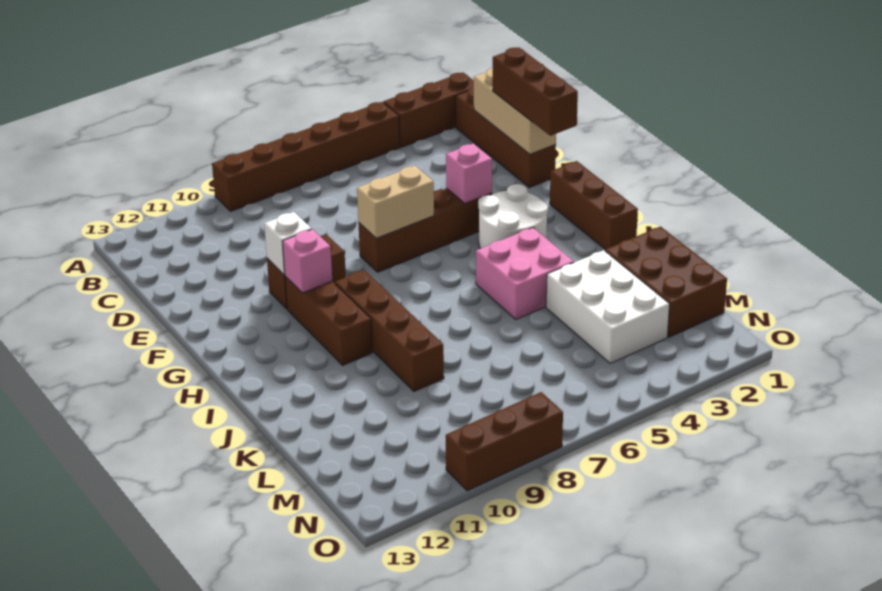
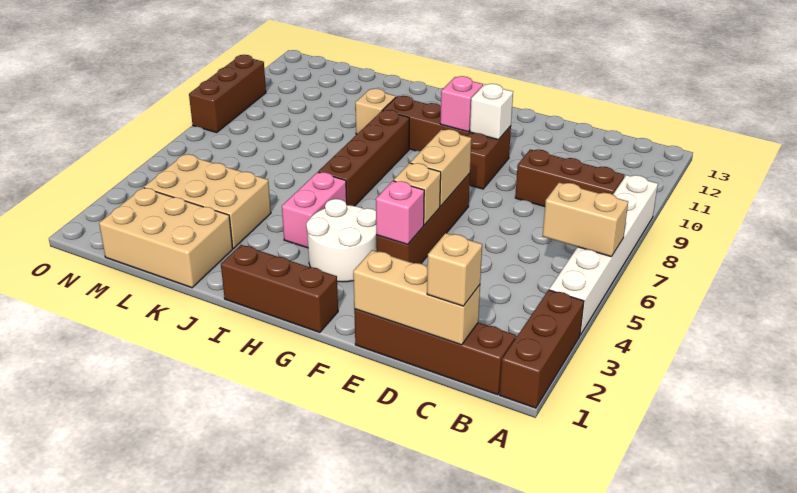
brown 1x6 brick [212,102,400,211] -> white 1x6 brick [549,175,658,335]
none -> tan 1x2 brick [543,182,628,257]
none -> tan 1x1 brick [427,233,482,306]
brown 1x3 brick [493,47,578,136] -> brown 1x3 brick moved to [515,150,624,207]
none -> tan 1x1 brick [393,163,441,225]
brown 1x4 brick [335,270,444,391] -> brown 1x4 brick turned to [318,110,409,206]
pink 2x2 brick [476,228,574,319] -> pink 1x2 brick [282,172,347,248]
none -> tan 1x1 brick [355,89,396,134]
brown 2x3 brick [605,227,727,337] -> tan 2x3 brick [99,188,233,288]
white 2x3 brick [546,250,670,364] -> tan 2x3 brick [144,154,271,249]

